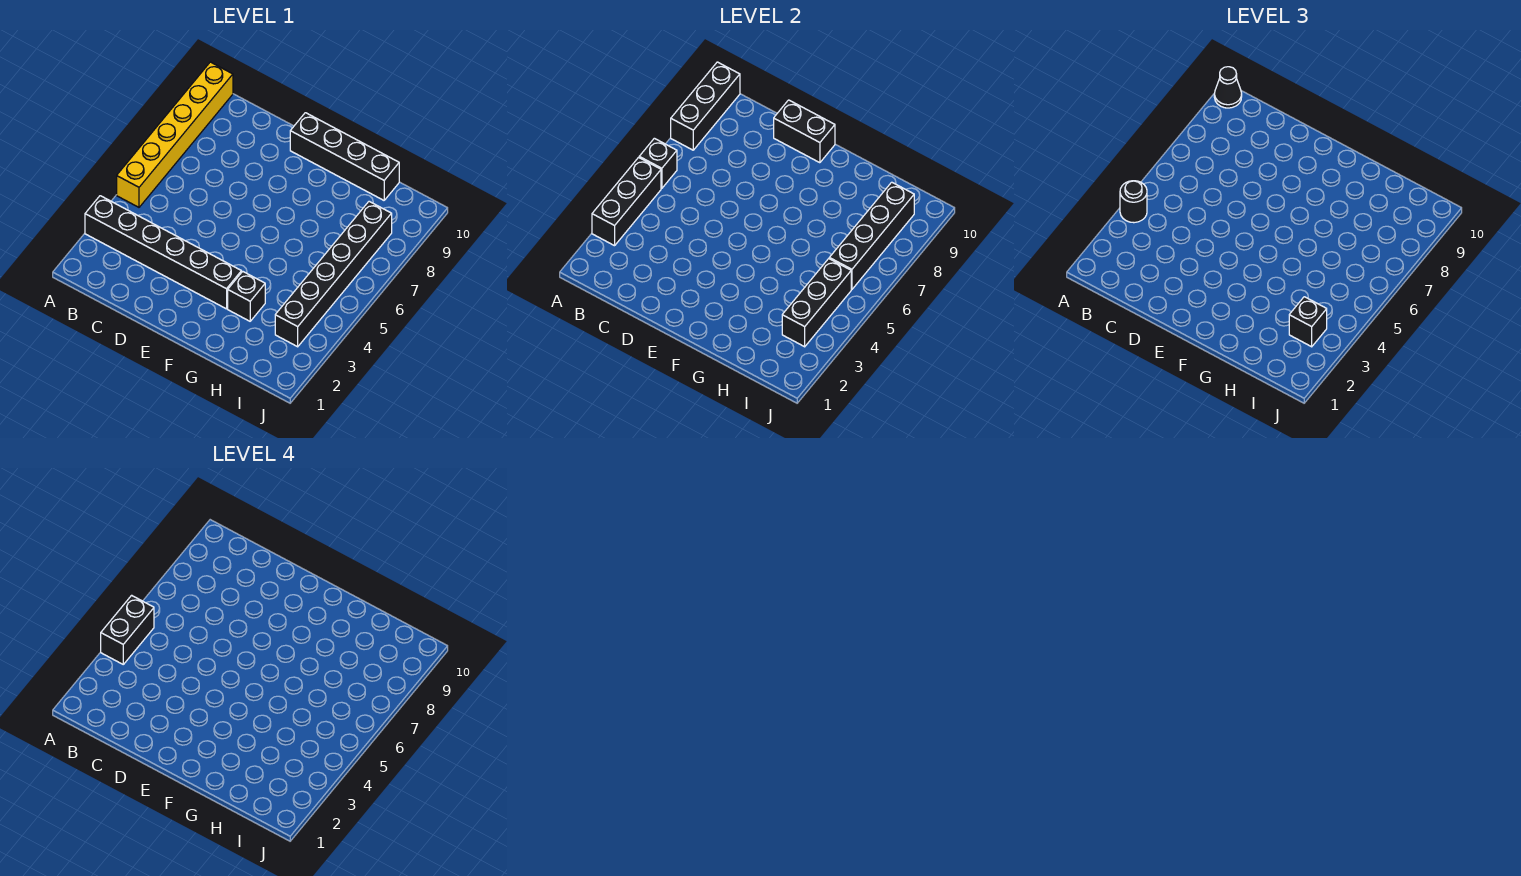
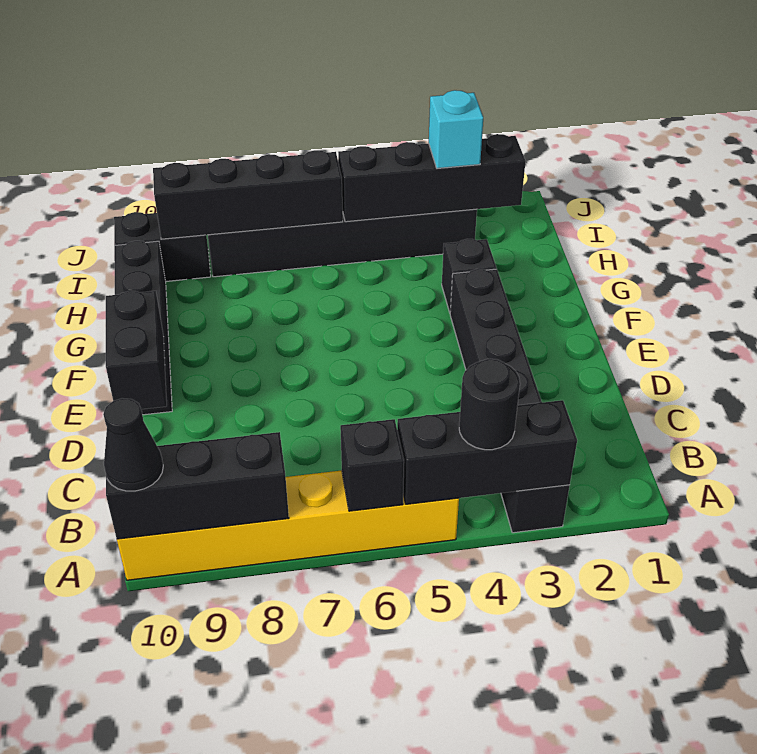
black 1x2 brick [101,595,154,664] -> black 1x2 brick moved to [114,212,211,282]
black 1x3 brick [782,259,851,347] -> black 1x4 brick [338,134,526,222]
black 1x1 brick [1289,297,1327,347] -> cyan 1x1 brick [429,90,483,168]

